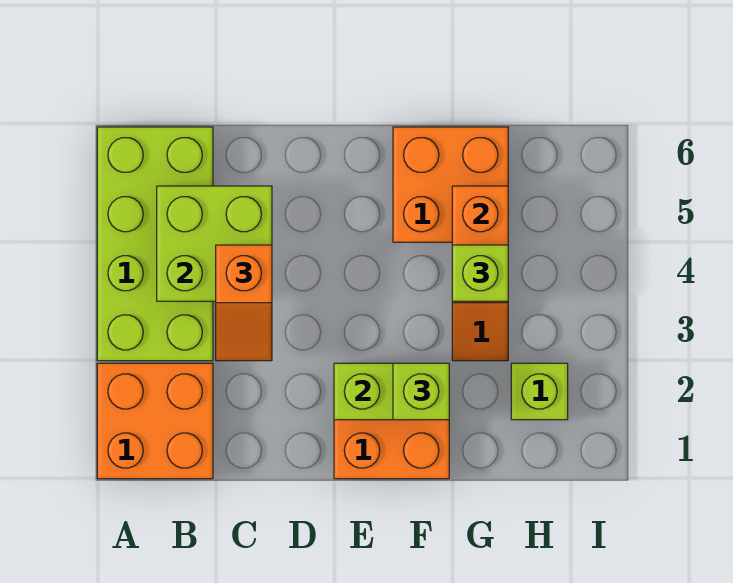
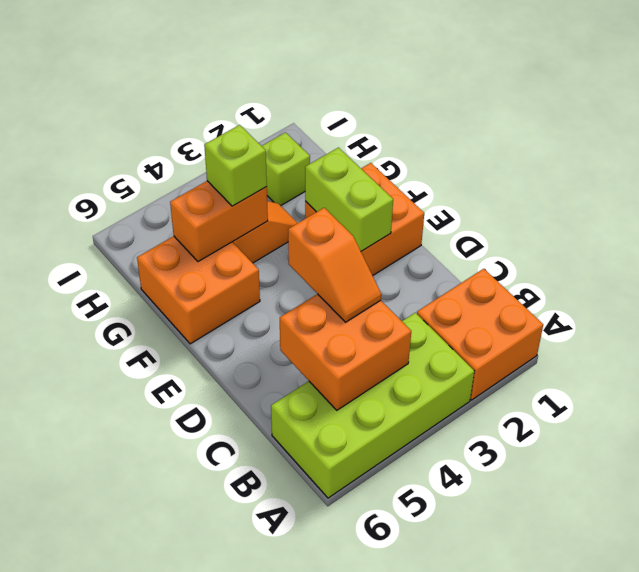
lime 2x2 brick [157,186,272,301] -> orange 2x2 brick [280,294,411,410]
orange 1x2 slope [216,245,272,361] -> orange 1x2 slope turned to [288,208,381,322]
lime 1x1 brick [393,363,449,420] -> none

